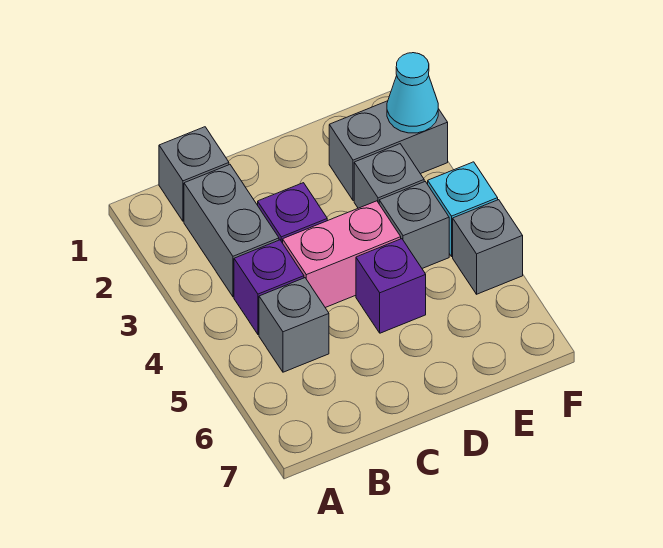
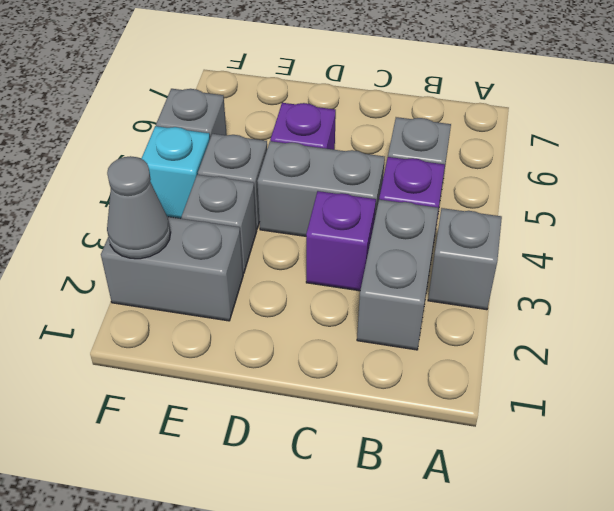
grey 1x1 brick [159,127,229,221] -> grey 1x1 brick moved to [428,208,502,310]
pink 1x2 brick [283,201,401,308] -> grey 1x2 brick [257,141,385,236]
cyan 1x1 cone [387,53,438,133] -> grey 1x1 cone [107,156,171,259]

